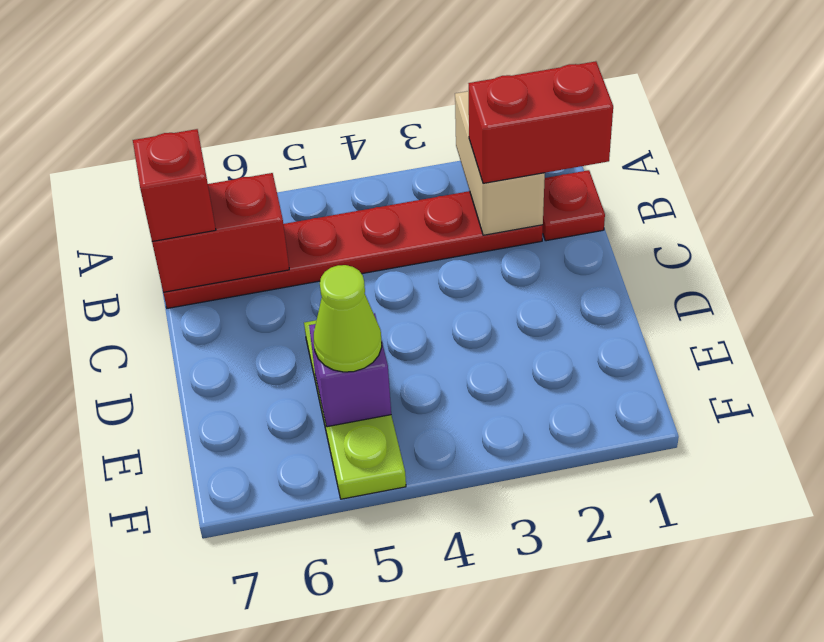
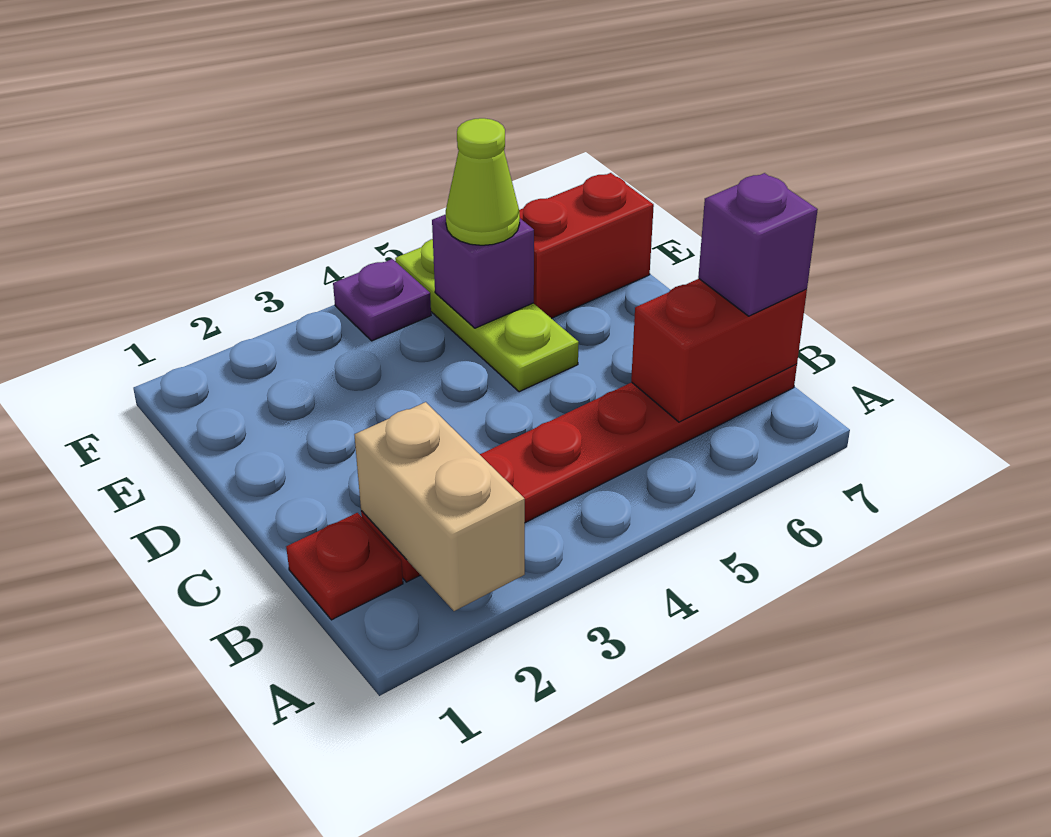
red 1x2 brick [469,61,613,183] -> red 1x2 brick moved to [519,173,654,318]
red 1x1 brick [133,129,216,241] -> purple 1x1 brick [698,173,818,316]
none -> purple 1x1 plate [333,259,431,341]

